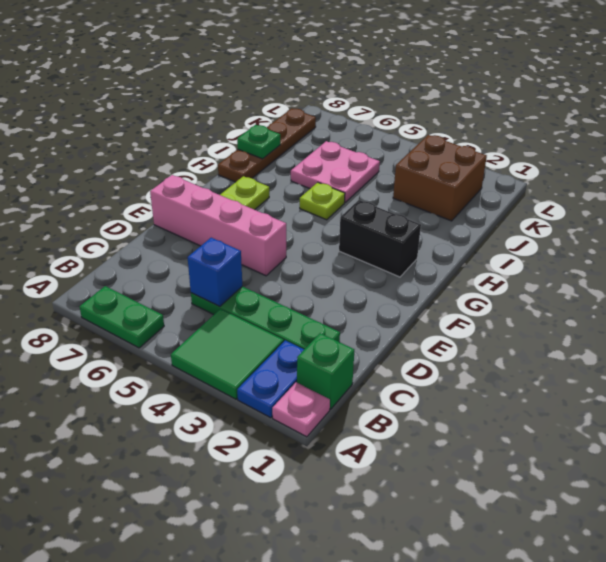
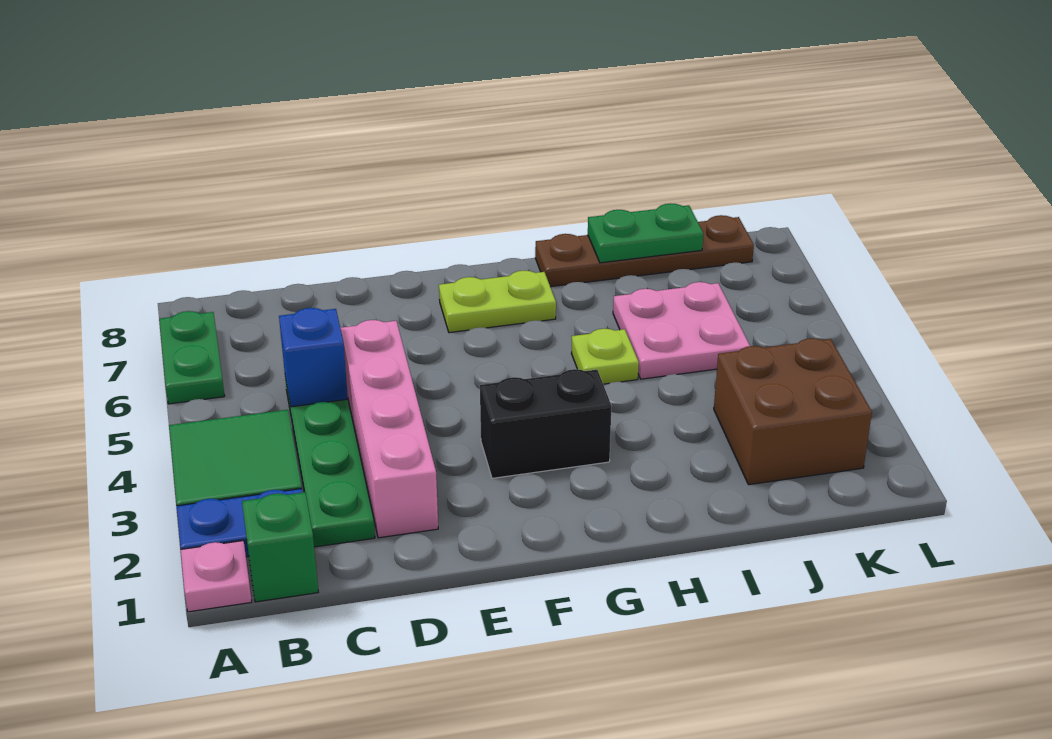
pink 1x4 brick [150,175,286,276] -> pink 1x4 brick moved to [340,320,438,538]
black 1x2 brick [339,200,421,277] -> black 1x2 brick turned to [480,369,612,478]
green 1x1 plate [237,125,280,159] -> green 1x2 plate [588,203,703,263]

